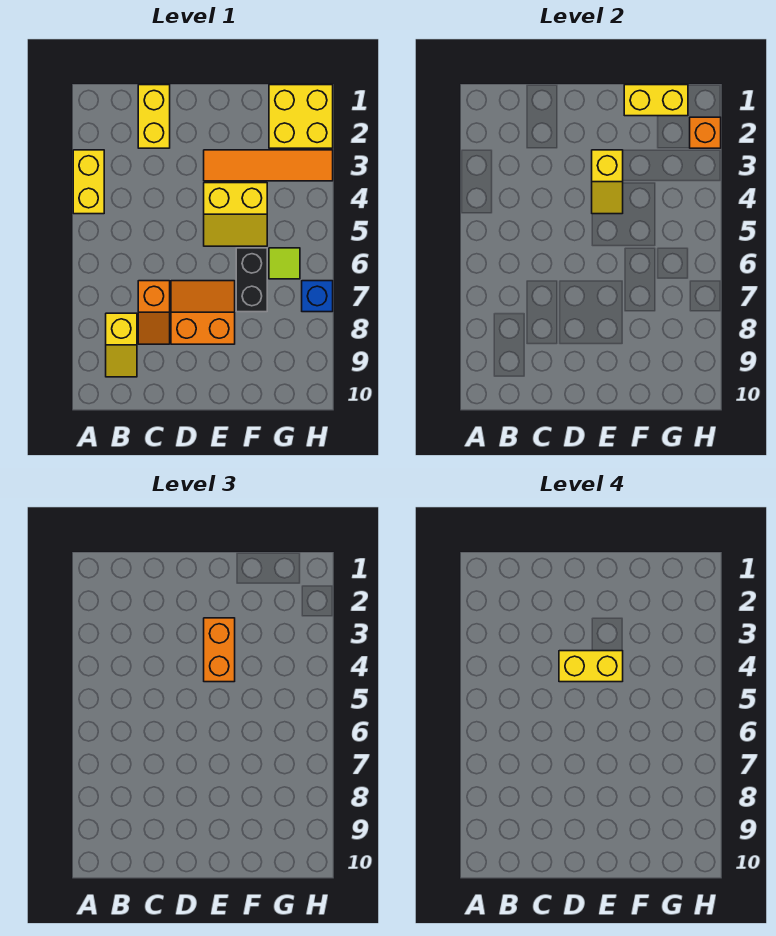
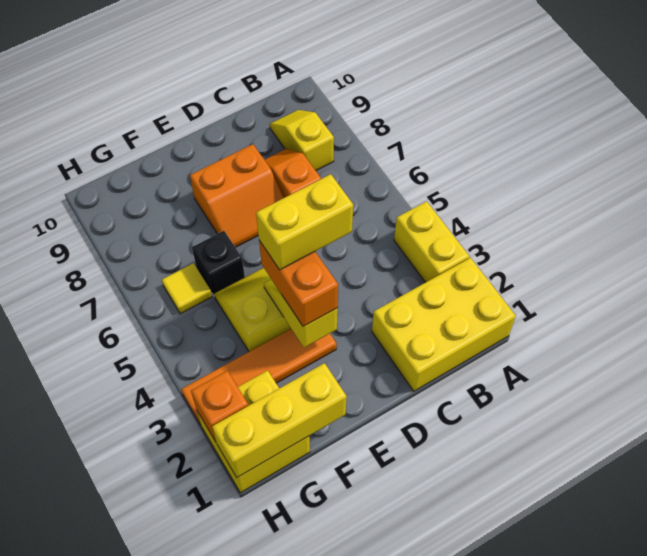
yellow 1x2 brick [138,85,170,148] -> yellow 2x3 brick [372,258,516,391]
yellow 1x2 brick [624,85,688,116] -> yellow 1x3 brick [212,363,347,477]
black 1x2 brick [236,248,267,312] -> black 1x1 brick [192,231,245,296]
lime 1x1 tile [269,248,300,279] -> yellow 1x1 tile [162,263,212,314]
blue 1x1 brick [302,281,333,312] -> none

